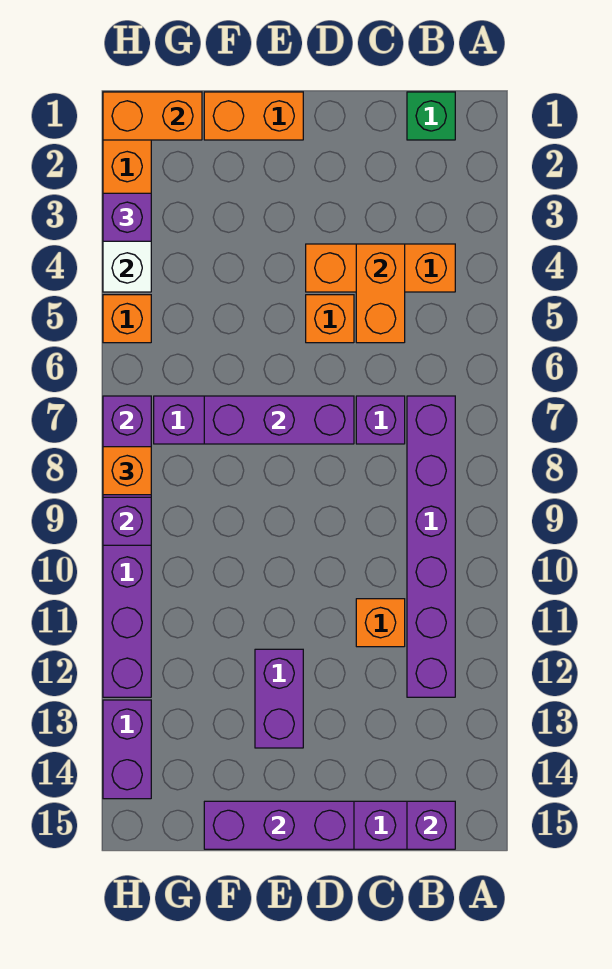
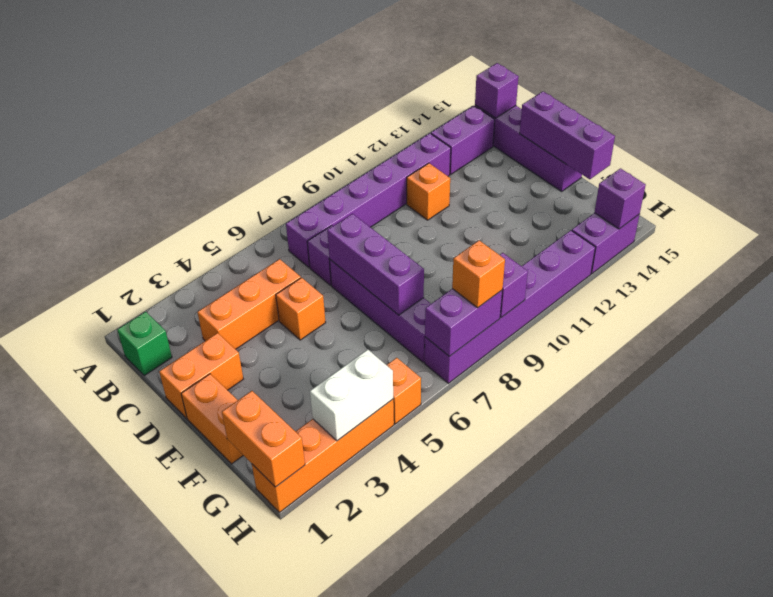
orange 1x3 brick [306,244,455,292] -> orange 1x3 brick turned to [197,259,301,349]
orange 1x2 brick [356,244,405,343] -> orange 1x2 brick moved to [159,333,243,418]
purple 1x2 brick [255,649,303,748] -> purple 1x2 brick moved to [431,106,495,174]
purple 1x1 brick [103,193,151,241] -> purple 1x1 brick moved to [594,168,646,229]

